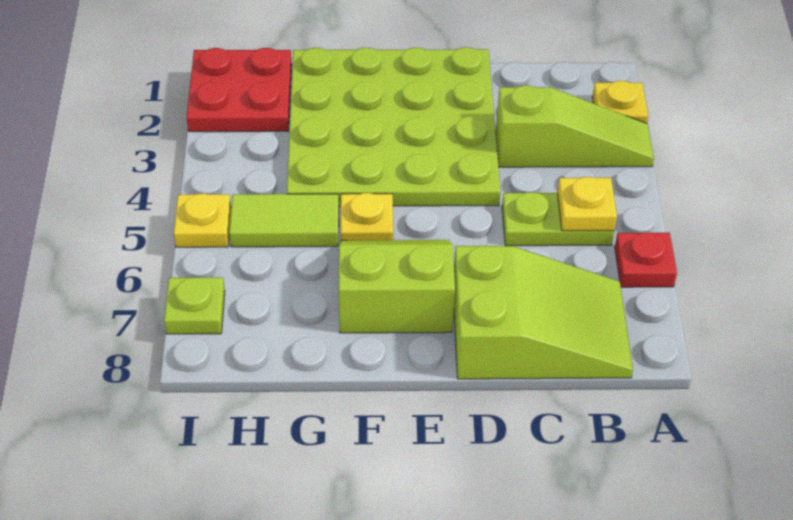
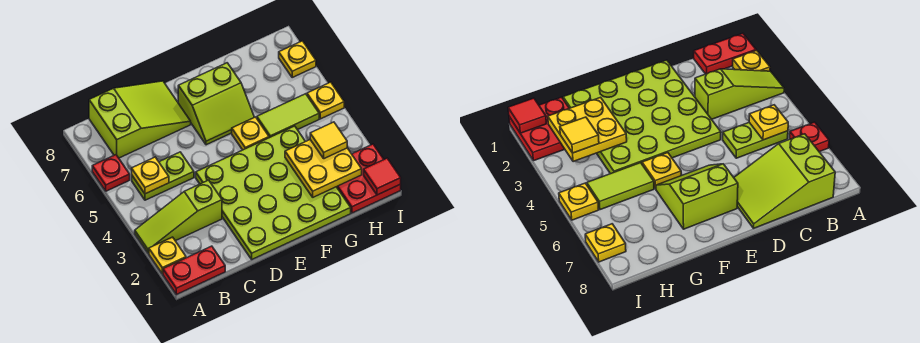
none -> red 1x2 plate [163,246,225,295]
lime 2x3 slope [454,246,633,379] -> lime 2x3 slope turned to [89,81,191,158]
none -> yellow 2x2 plate [285,140,362,197]
none -> yellow 1x1 tile [310,122,347,159]
none -> red 1x1 tile [364,158,401,195]
lime 1x1 plate [164,277,225,334] -> yellow 1x1 plate [279,41,316,77]

